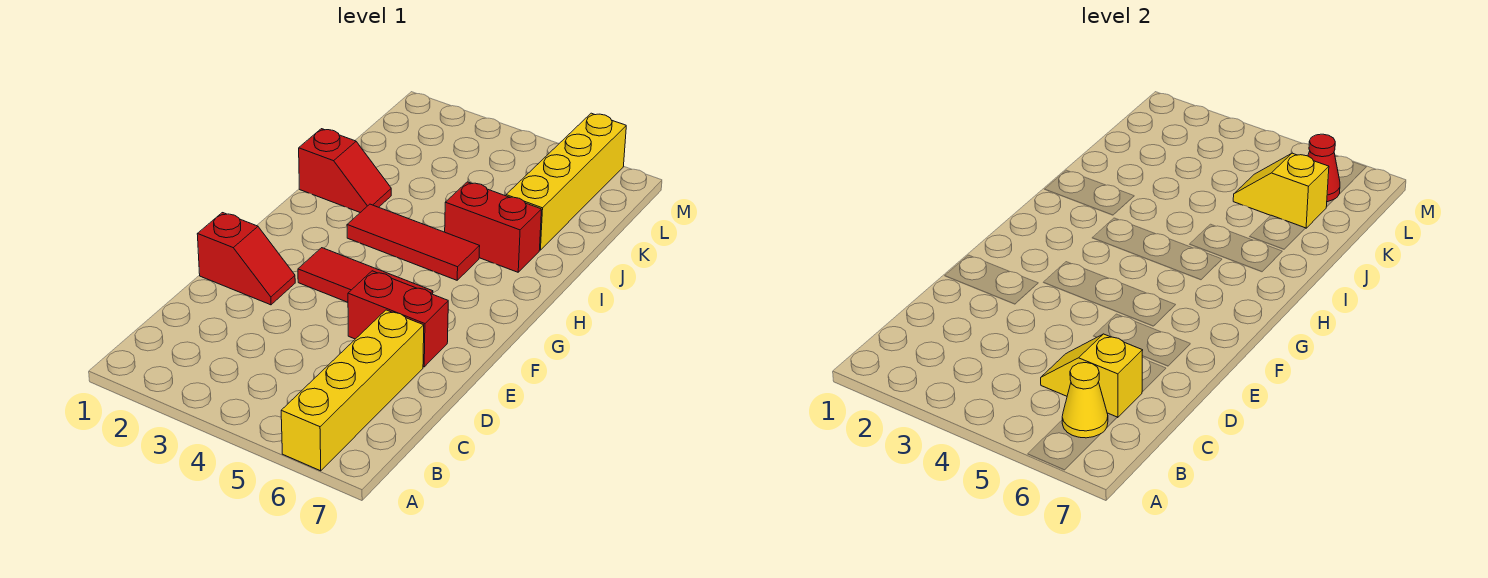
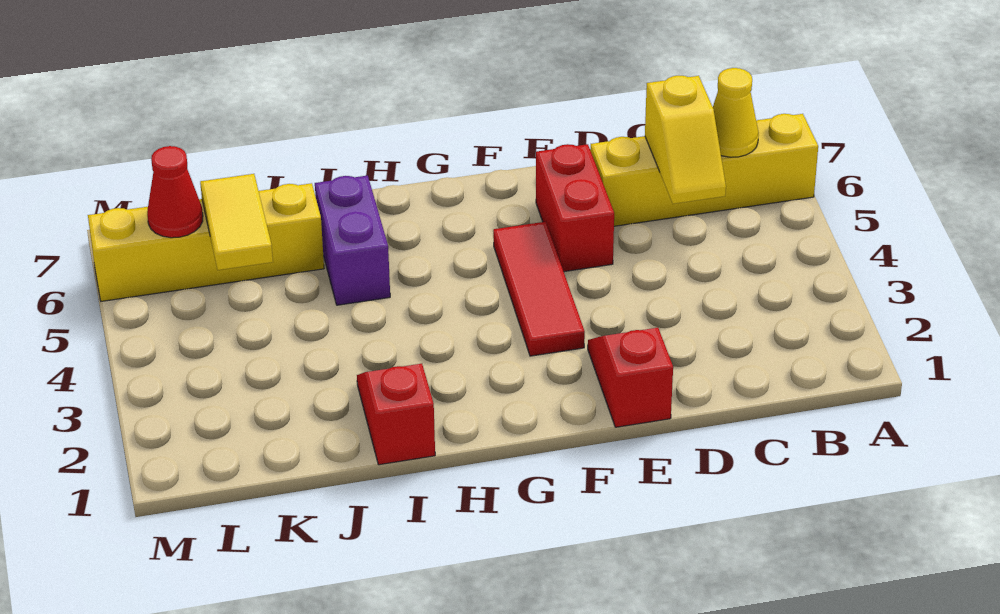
red 1x3 tile [347,204,480,280] -> none
red 1x2 brick [445,182,542,272] -> purple 1x2 brick [315,175,390,305]
yellow 1x2 slope [1233,153,1329,228] -> yellow 1x2 tile [200,174,273,270]

